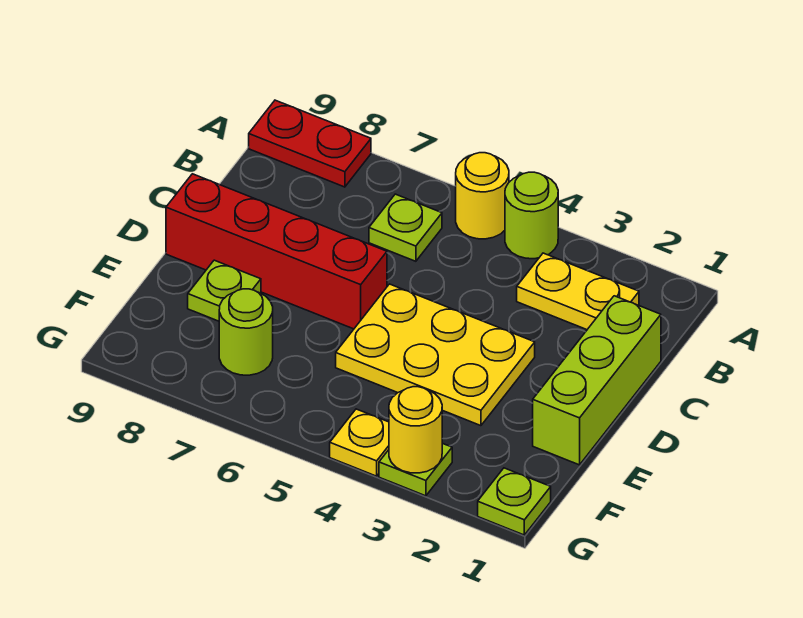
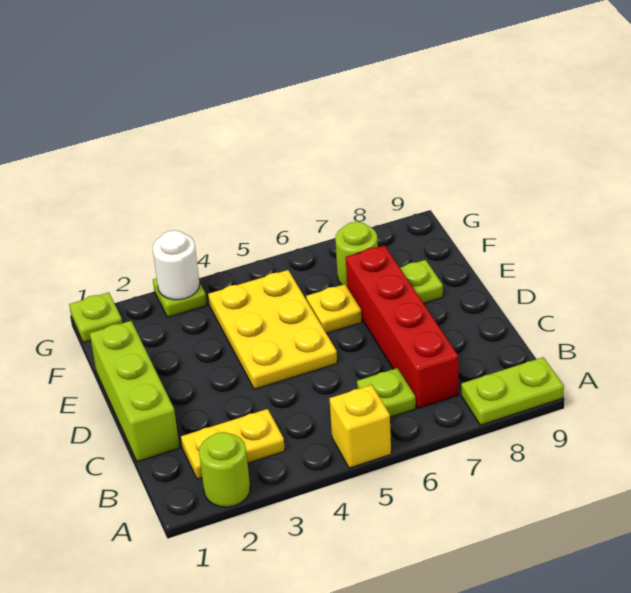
lime 1x1 round brick [505,172,558,259] -> lime 1x1 round brick moved to [199,432,250,507]
yellow 1x1 round brick [456,153,509,239] -> yellow 1x1 brick [329,385,391,468]
red 1x2 plate [249,100,371,187] -> lime 1x2 plate [461,357,564,425]
yellow 2x3 plate [336,284,535,426] -> yellow 2x3 plate turned to [208,270,337,389]
red 1x4 brick [166,174,387,329] -> red 1x4 brick turned to [346,245,458,408]
yellow 1x1 round brick [389,387,442,473] -> white 1x1 round brick [153,230,200,300]
yellow 1x1 plate [330,409,389,476] -> yellow 1x1 plate moved to [306,284,362,333]

